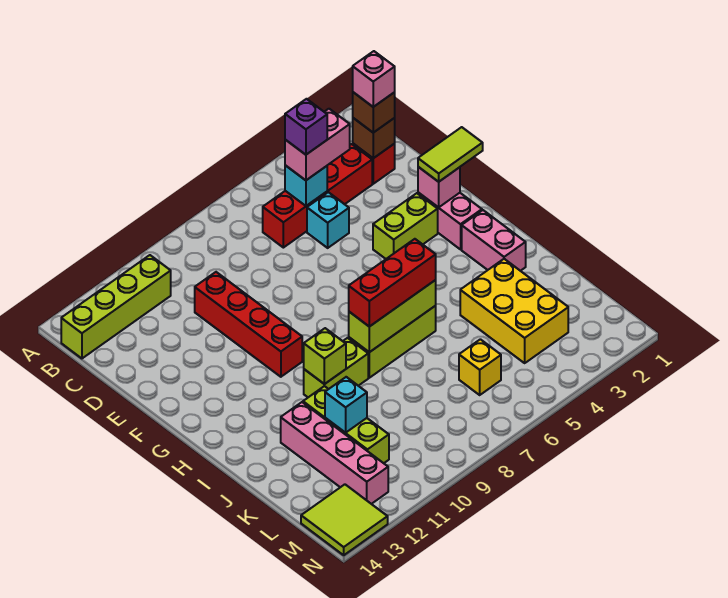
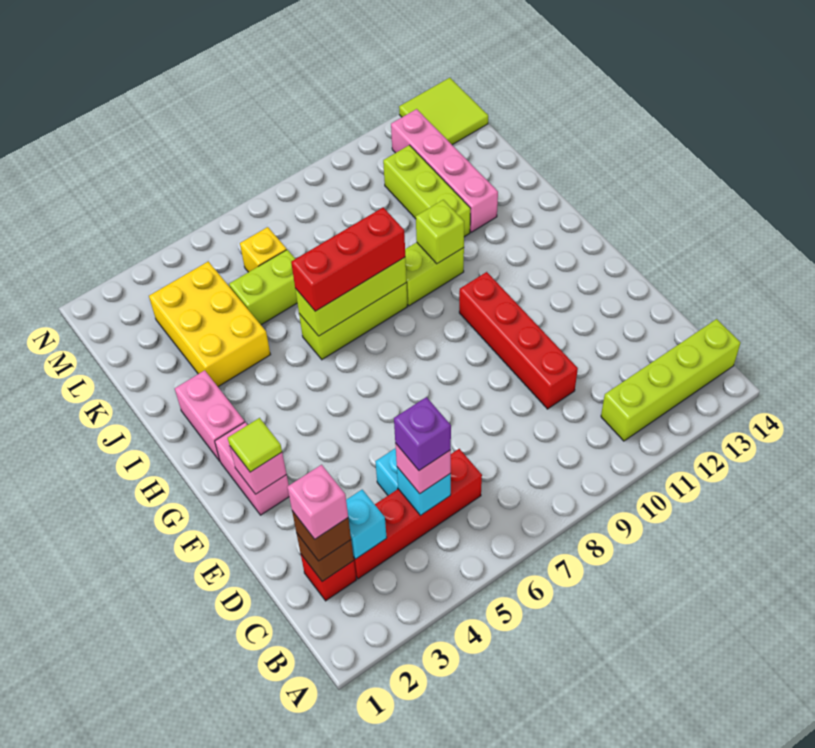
pink 1x2 brick [285,109,350,180] -> pink 1x1 brick [395,443,451,494]
lime 1x2 tile [418,127,483,182] -> lime 1x1 tile [228,418,282,472]
lime 1x2 brick [373,193,438,259] -> lime 1x2 brick moved to [229,250,297,325]
cyan 1x1 brick [325,377,367,433] -> cyan 1x1 brick moved to [346,490,387,559]

